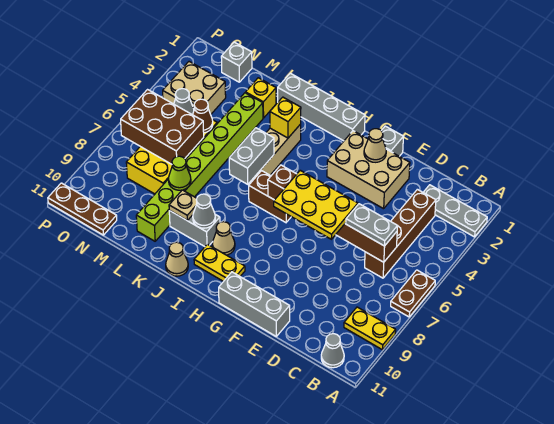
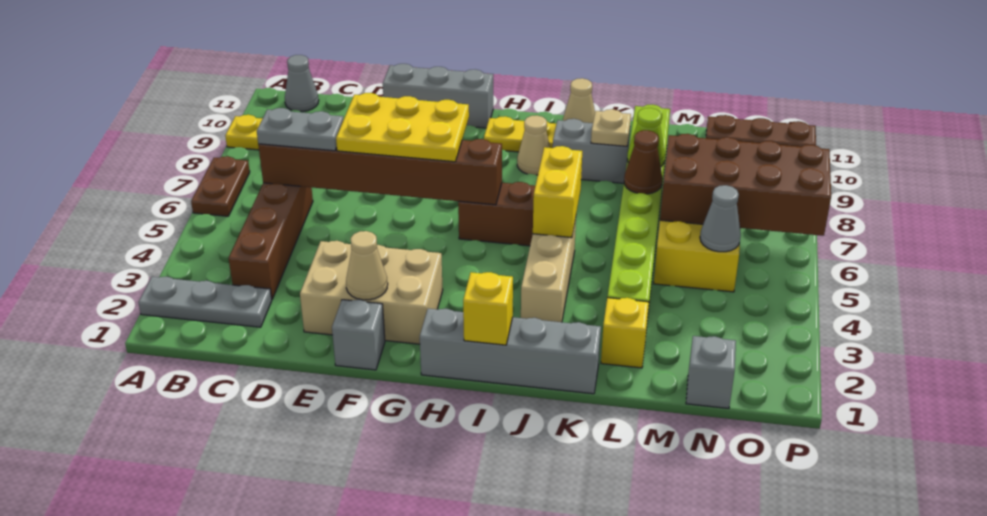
yellow 1x1 brick [270,97,301,138] -> yellow 1x1 brick moved to [463,272,513,345]
grey 1x2 brick [229,128,274,184] -> yellow 1x2 brick [533,146,582,238]
grey 1x1 cone [193,194,215,228] -> none
brown 1x1 cone [193,99,213,133] -> brown 1x1 cone moved to [624,130,662,194]
brown 2x3 brick [121,90,204,164] -> brown 2x4 brick [660,134,831,236]
tan 2x2 brick [163,62,226,114] -> none

